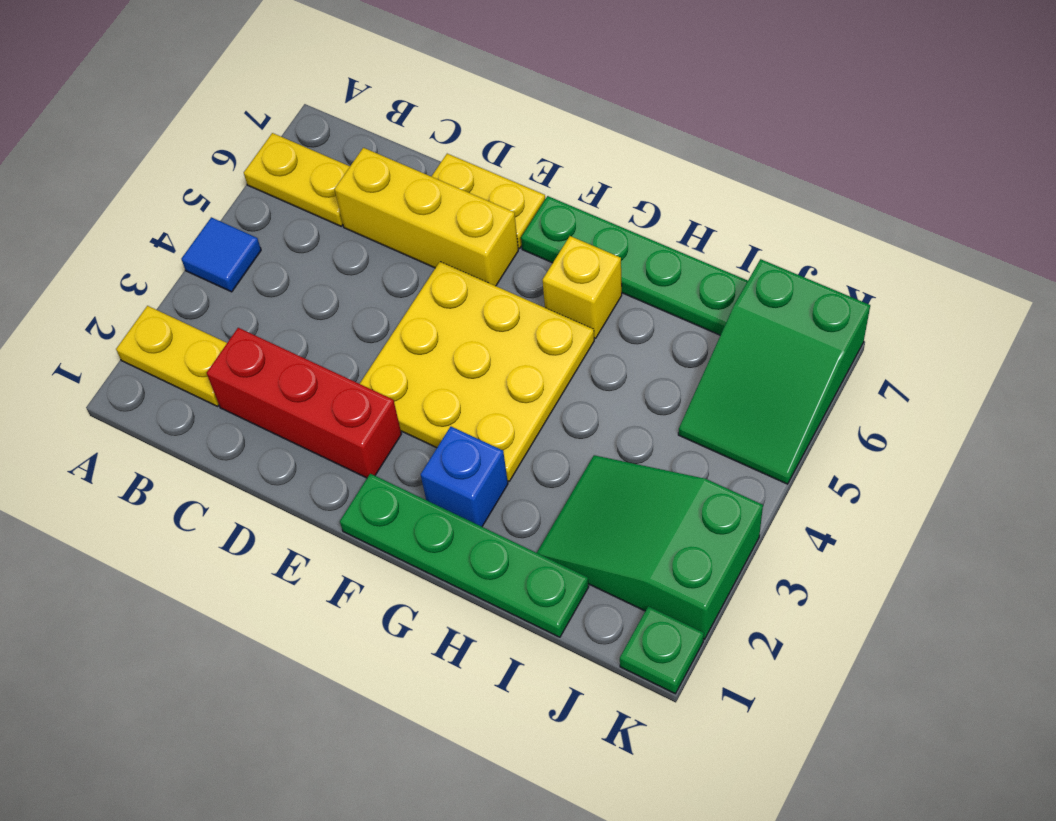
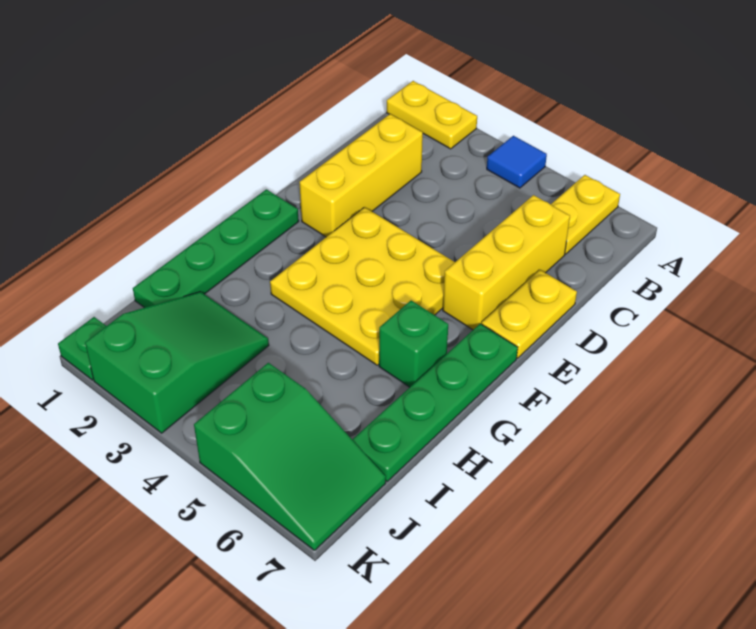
yellow 1x2 plate [116,306,227,406] -> yellow 1x2 plate turned to [387,81,477,149]
red 1x3 brick [207,328,401,478] -> yellow 1x3 brick [300,114,423,237]
blue 1x1 brick [421,427,508,527] -> none
yellow 1x1 brick [543,236,622,339] -> green 1x1 brick [379,301,448,387]
green 2x3 slope [678,259,870,484] -> green 2x3 slope turned to [194,363,386,550]

